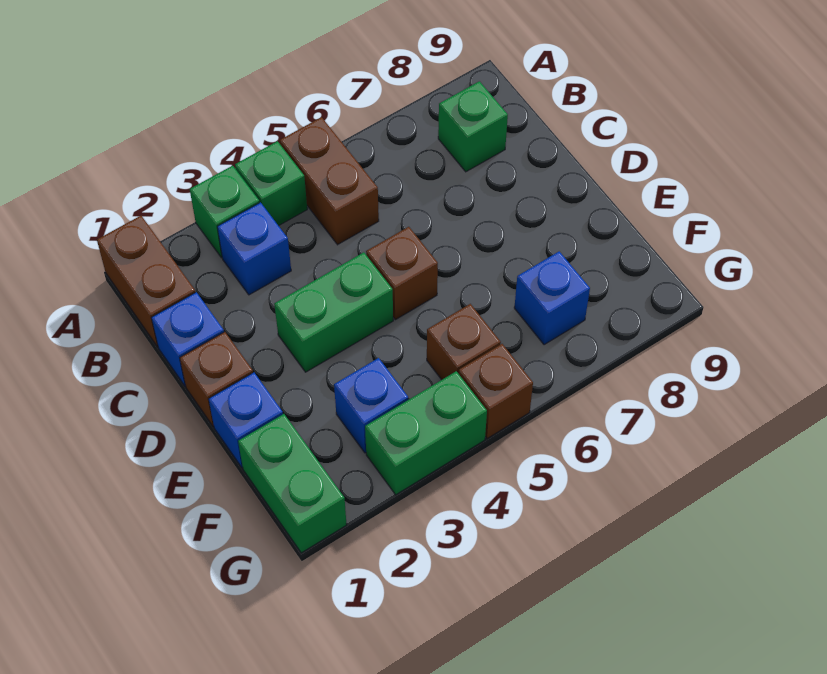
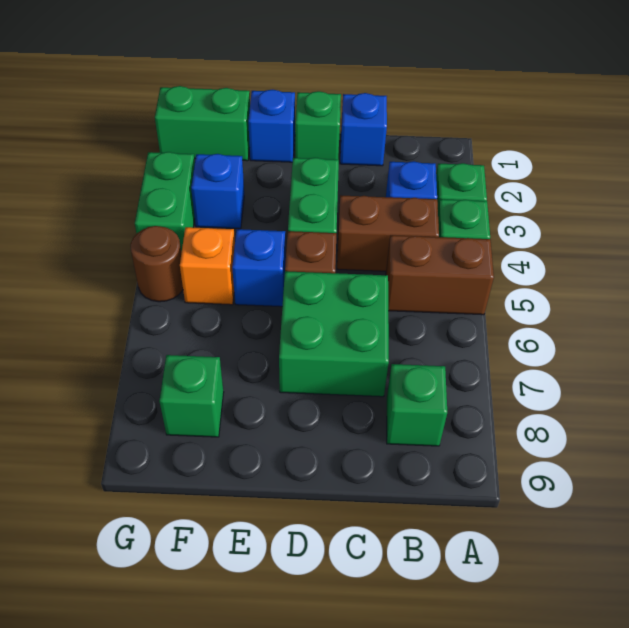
brown 1x2 brick [97,216,195,347] -> brown 1x2 brick moved to [337,195,439,271]
none -> green 2x2 brick [279,271,389,397]
brown 1x1 brick [180,332,253,426] -> green 1x1 brick [295,91,341,160]
brown 1x1 brick [427,304,501,380] -> orange 1x1 brick [180,227,235,305]
blue 1x1 brick [514,251,590,345] -> blue 1x1 brick moved to [232,229,286,307]
none -> green 1x1 brick [159,355,224,437]
brown 1x1 brick [458,344,533,439] -> brown 1x1 round brick [131,226,183,302]

